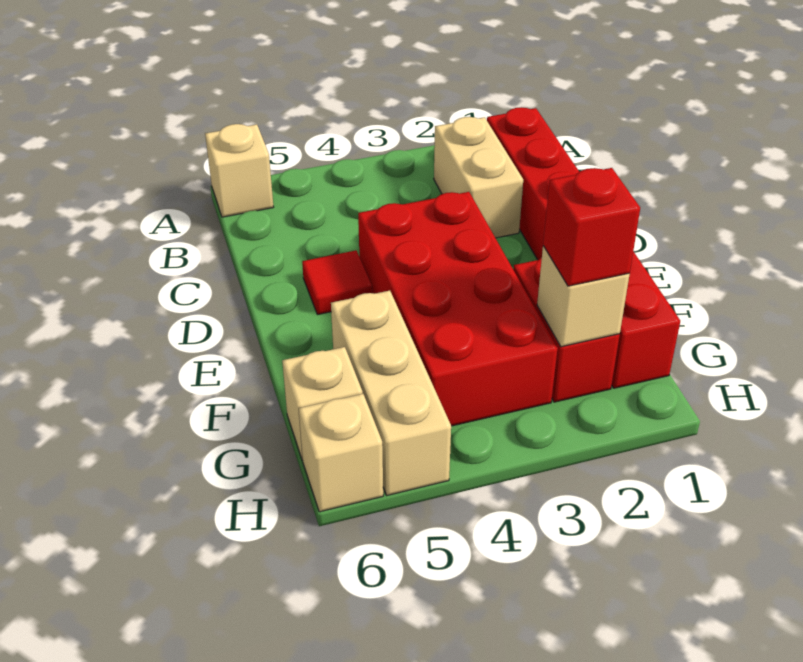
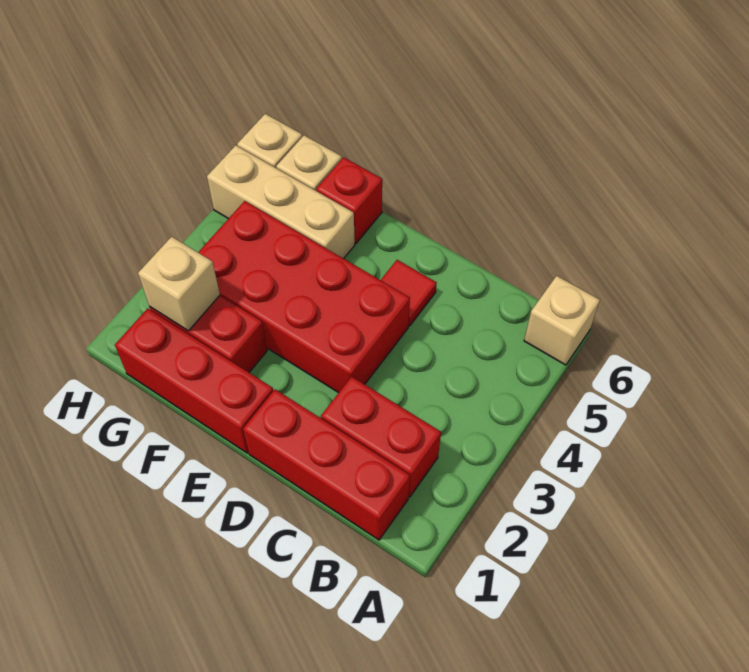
tan 1x2 brick [434,117,523,238] -> red 1x2 brick [321,377,441,497]
red 1x1 brick [543,168,640,286] -> red 1x1 brick moved to [316,157,382,243]

